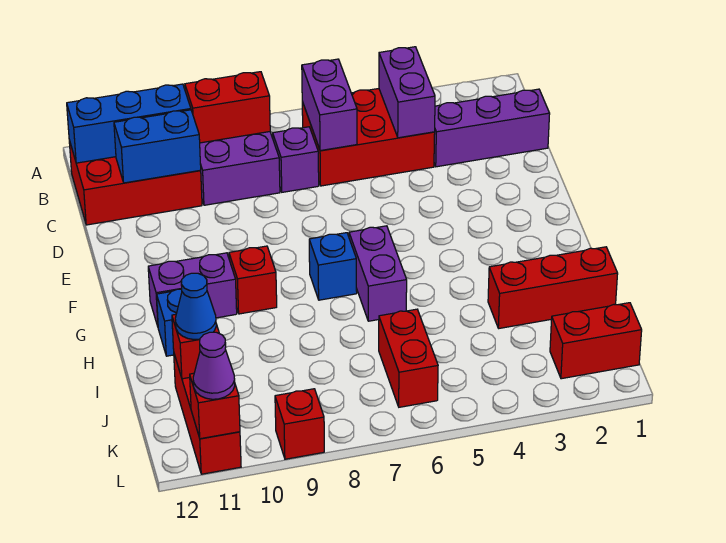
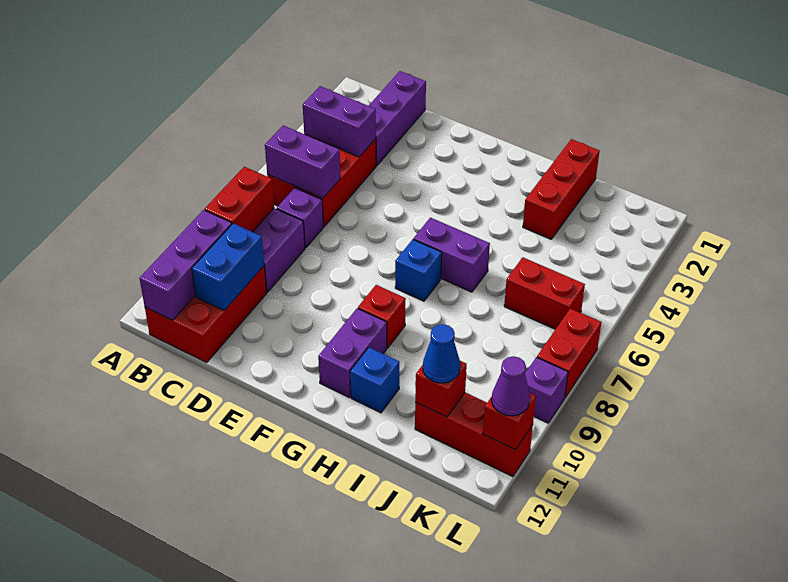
blue 1x3 brick [67,84,191,163] -> purple 1x3 brick [139,210,232,320]
red 1x2 brick [550,303,642,379] -> red 1x2 brick moved to [537,308,601,397]
red 1x1 brick [275,389,324,459] -> purple 1x1 brick [525,357,568,423]

